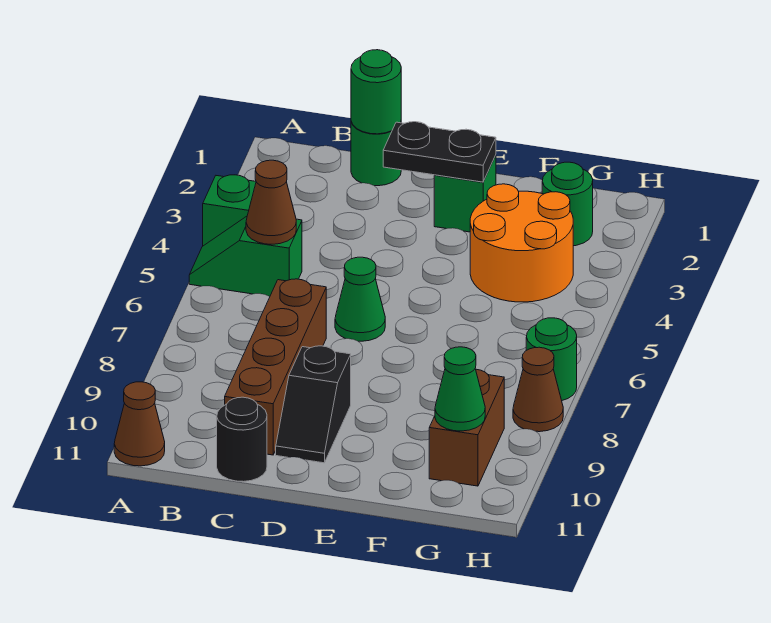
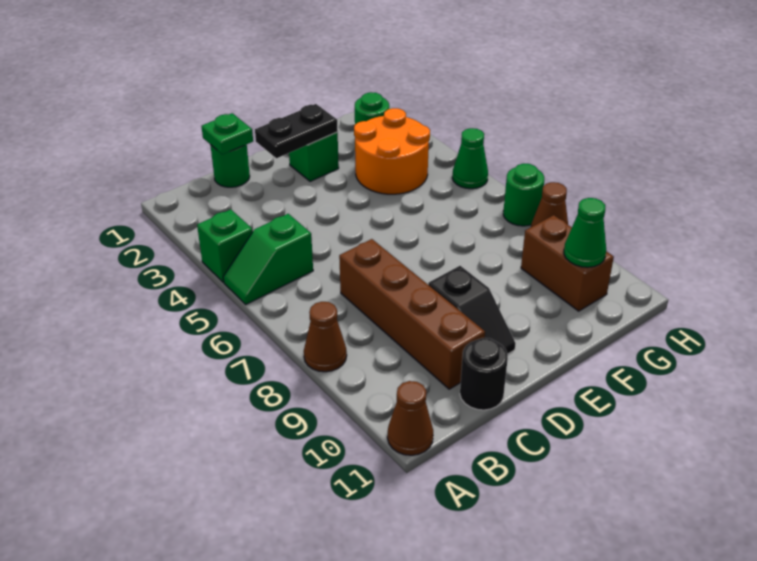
brown 1x1 cone [246,160,296,244] -> brown 1x1 cone moved to [304,302,347,372]
green 1x1 round brick [351,50,401,134] -> green 1x1 plate [201,113,253,154]
green 1x1 cone [335,257,385,341] -> green 1x1 cone moved to [452,128,488,189]

